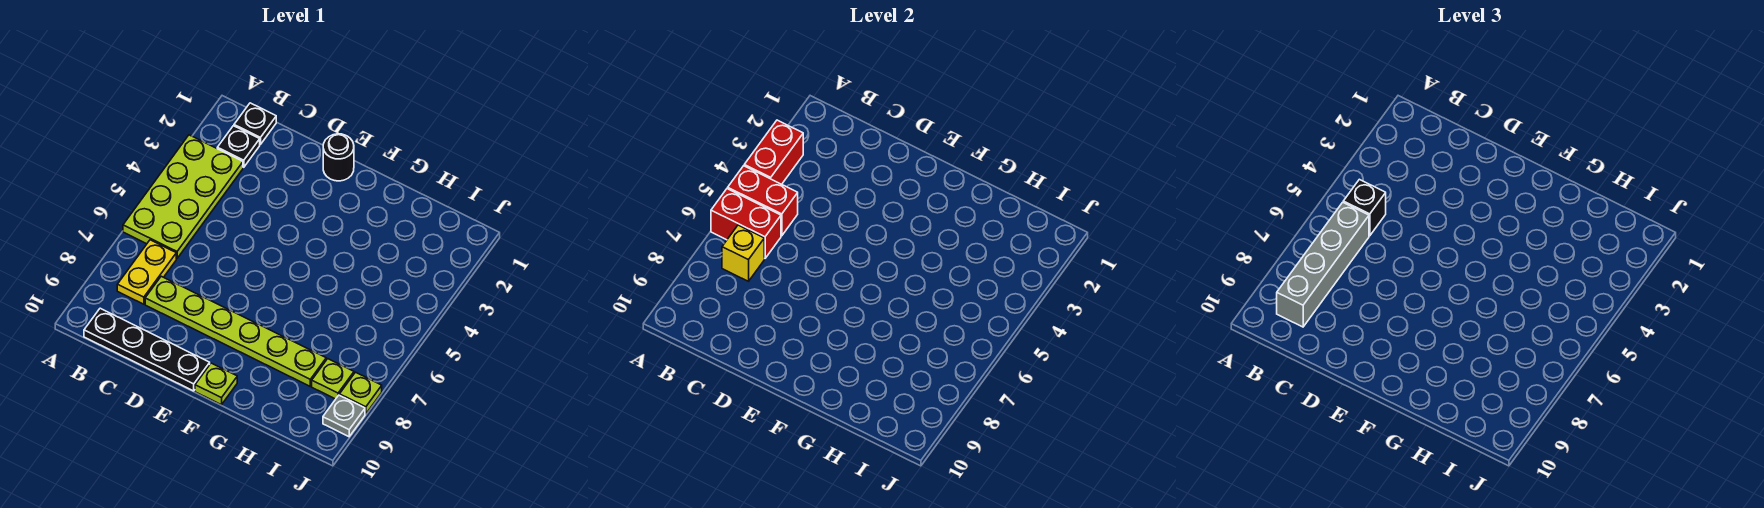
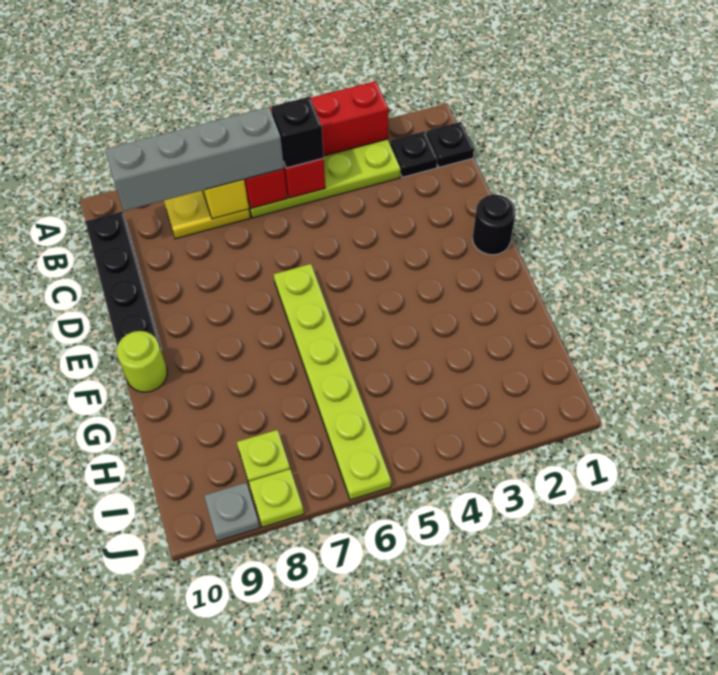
lime 1x6 plate [145,276,326,386] -> lime 1x6 plate moved to [274,264,391,500]
lime 1x1 plate [195,363,237,405] -> lime 1x1 round brick [117,331,167,392]

